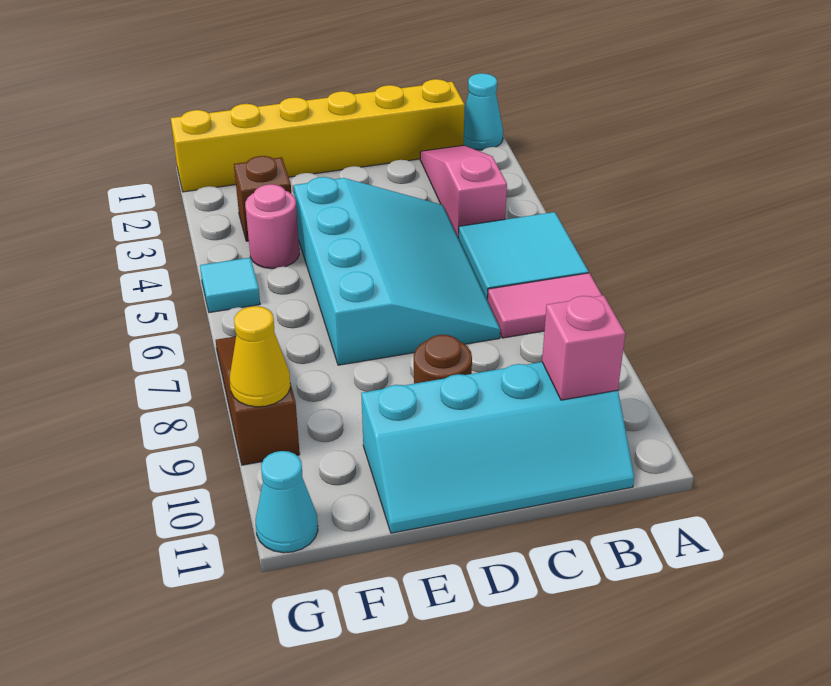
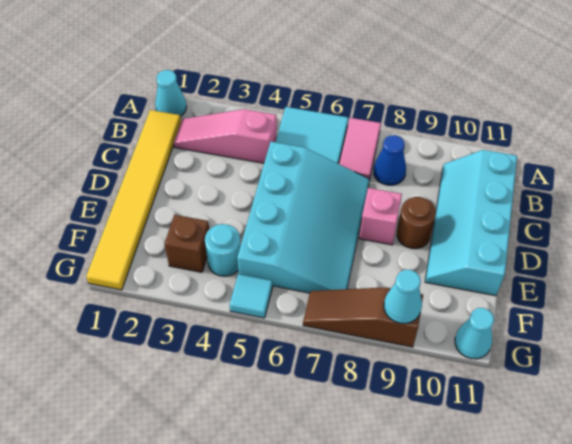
yellow 1x6 brick [171,79,465,192] -> yellow 1x6 tile [86,110,181,290]
none -> blue 1x1 cone [374,135,406,185]
cyan 2x4 slope [361,362,634,533] -> cyan 2x4 slope turned to [425,150,517,296]
pink 1x1 brick [542,295,625,400] -> pink 1x1 brick moved to [359,188,402,245]
cyan 3x4 slope [294,177,500,365] -> cyan 3x4 slope turned to [237,142,370,293]
pink 1x1 round brick [245,184,299,269] -> cyan 1x1 round brick [205,224,241,276]
yellow 1x1 cone [230,306,290,407] -> cyan 1x1 cone [384,270,422,324]

